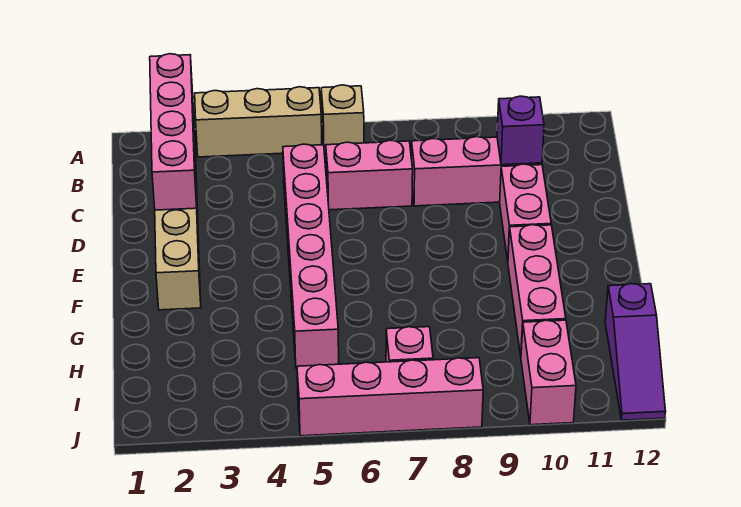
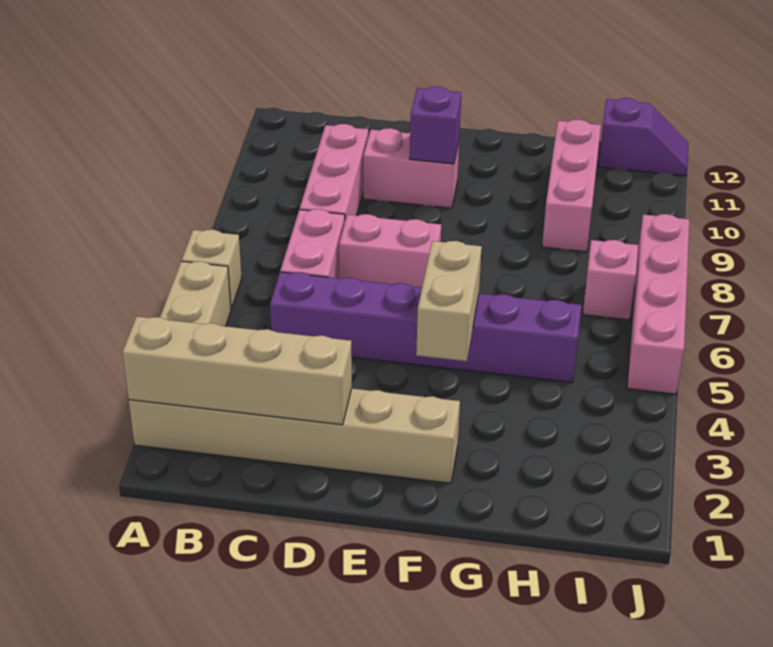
pink 1x4 brick [150,54,197,210] -> tan 1x4 brick [122,317,352,425]
pink 1x6 brick [283,144,339,368] -> purple 1x6 brick [270,272,581,383]
purple 1x1 brick [497,96,544,165] -> purple 1x1 brick moved to [410,86,461,164]
none -> tan 1x2 brick [416,241,482,361]
pink 1x3 brick [508,225,566,356] -> pink 1x3 brick turned to [542,119,601,252]
purple 1x3 slope [605,284,666,420] -> purple 1x2 slope [598,98,688,176]
pink 1x2 brick [521,320,576,425] -> pink 1x2 brick moved to [339,214,441,287]

